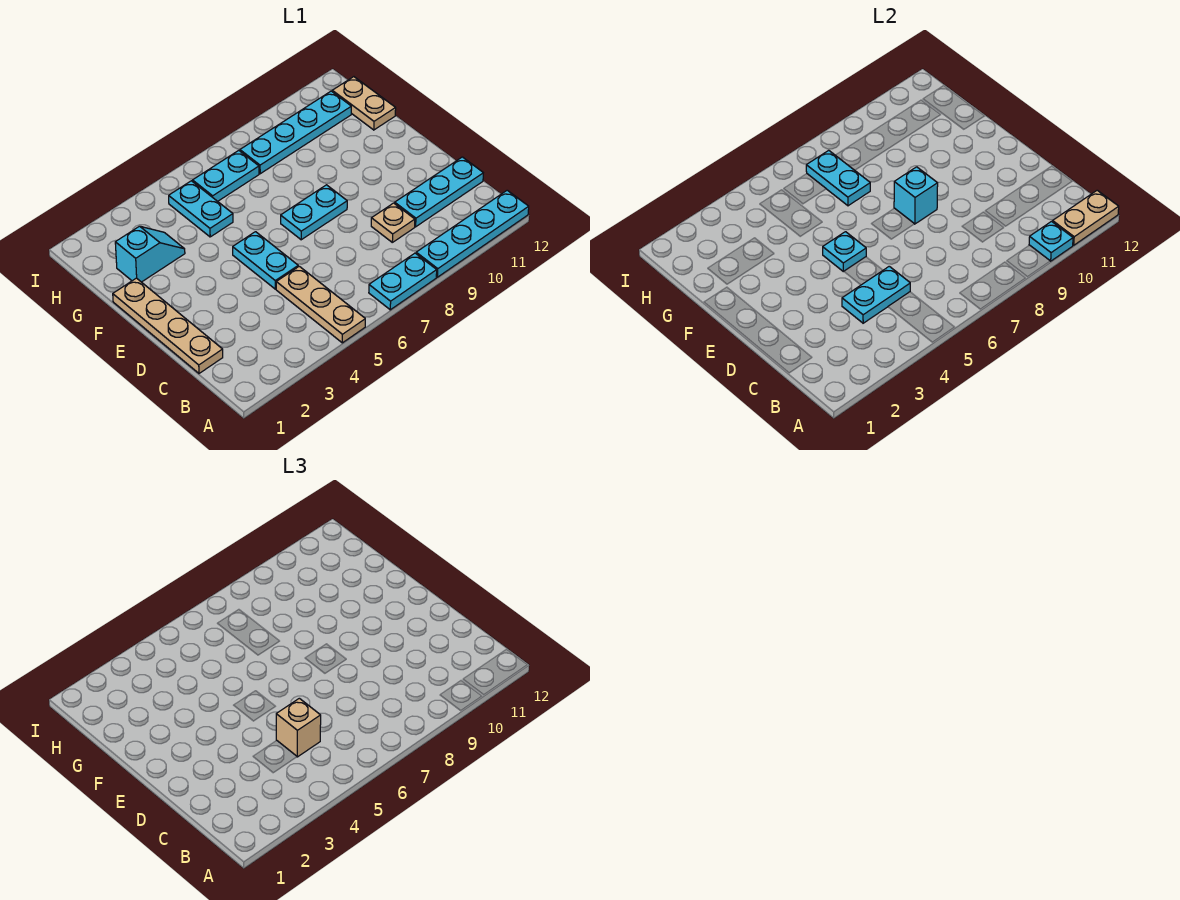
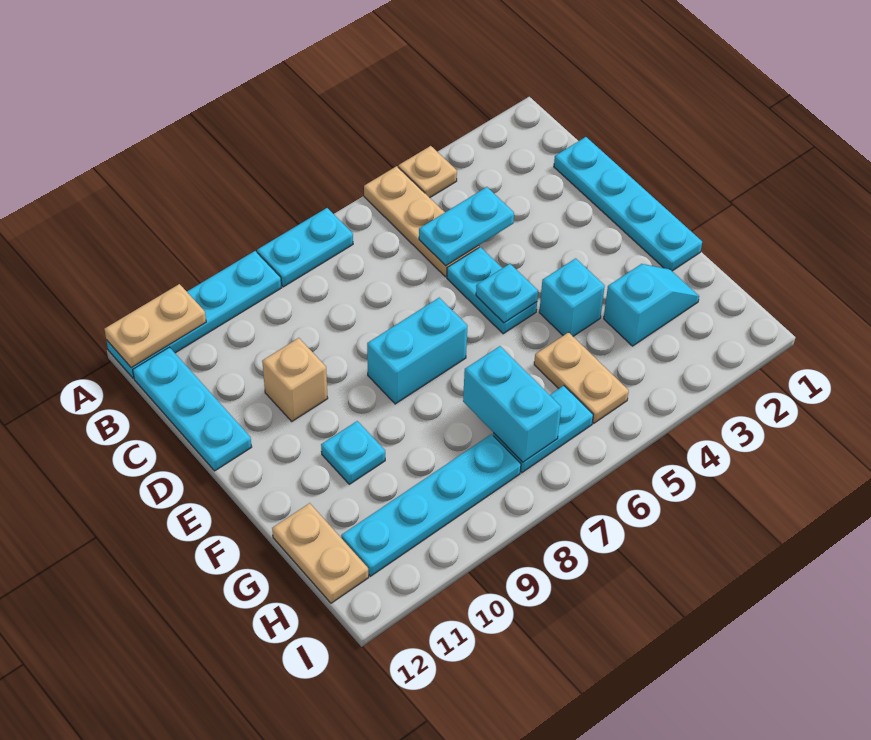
cyan 1x1 plate [1029,222,1073,261] -> cyan 1x1 plate moved to [321,421,385,484]
tan 1x4 plate [113,278,223,373] -> cyan 1x4 plate [554,137,702,271]
tan 1x1 brick [276,698,321,757] -> tan 1x1 brick moved to [262,338,328,421]
tan 1x1 plate [371,203,415,242] -> tan 1x1 plate moved to [398,146,457,198]
cyan 1x3 plate [395,157,483,227] -> cyan 1x3 plate turned to [133,347,252,471]
cyan 1x2 plate [281,185,347,240] -> cyan 1x2 brick [367,298,467,404]
cyan 1x1 brick [894,167,938,224] -> cyan 1x1 brick moved to [539,258,605,336]
cyan 1x2 slope [115,226,185,282] -> cyan 1x2 slope turned to [604,264,699,346]
cyan 1x2 plate [169,181,233,237] -> tan 1x2 plate [534,332,629,423]
cyan 1x2 plate [806,150,870,206] -> cyan 1x2 brick [463,346,561,462]

